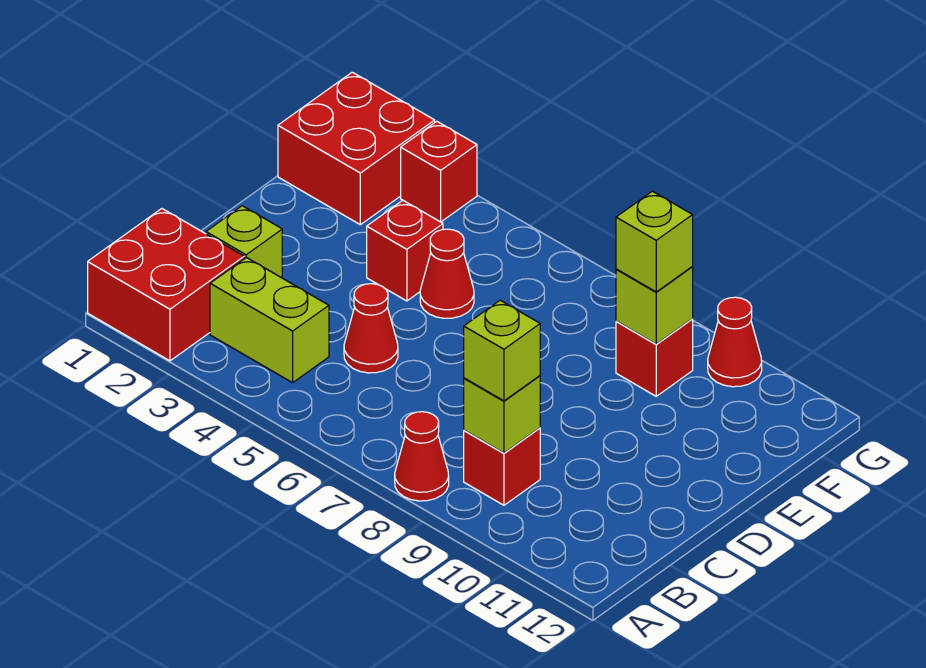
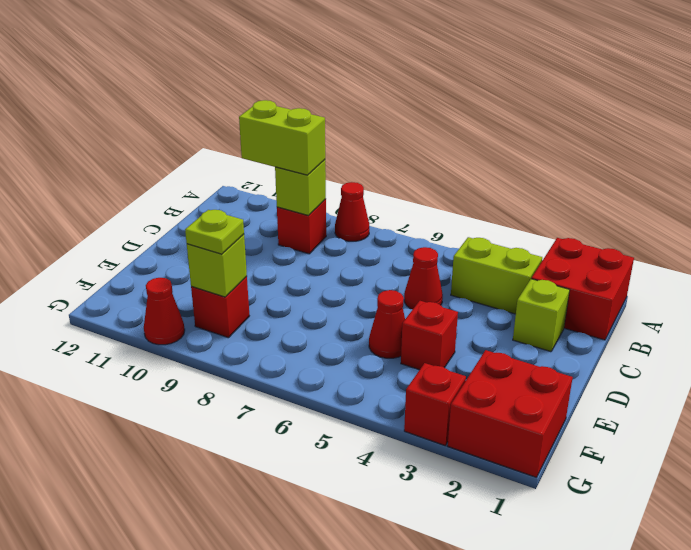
lime 1x1 brick [464,300,540,401] -> lime 1x2 brick [239,100,325,175]
lime 1x1 brick [616,191,693,292] -> lime 1x1 plate [185,210,244,254]

